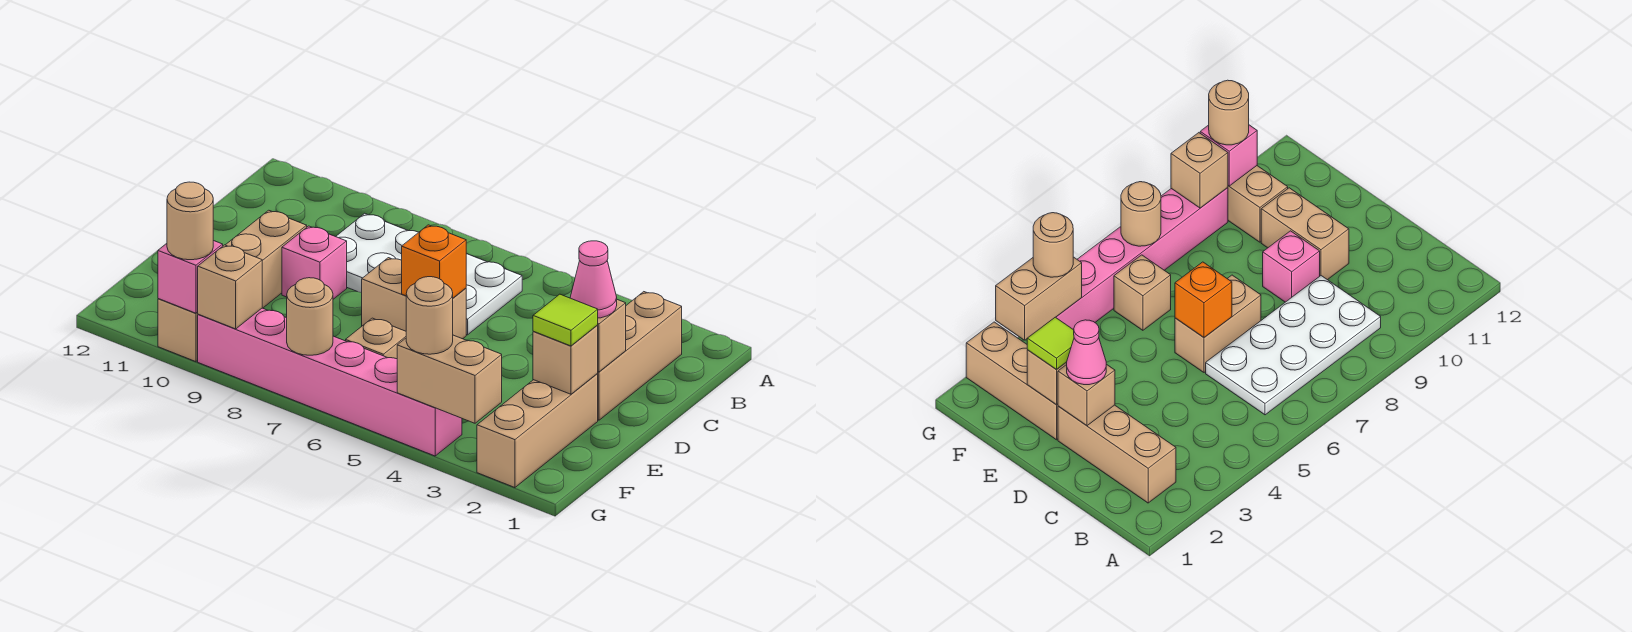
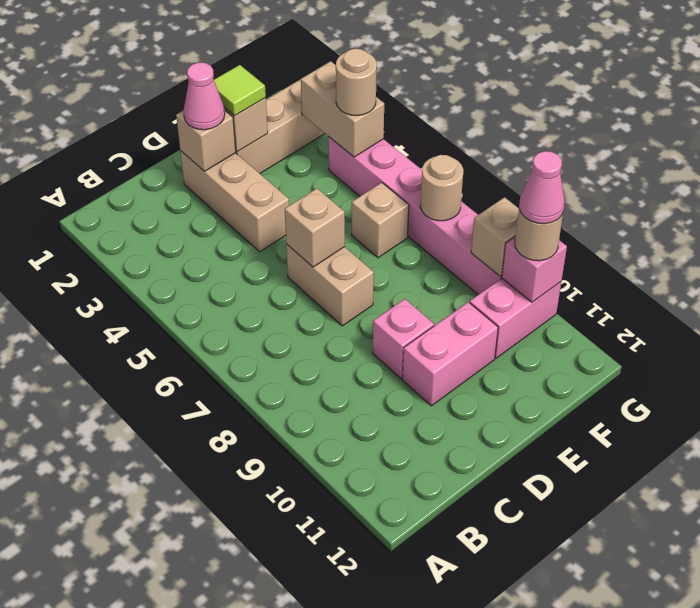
tan 1x3 brick [597,292,682,420] -> tan 1x3 brick turned to [180,151,289,252]
white 2x4 plate [336,213,522,335] -> none
orange 1x1 brick [402,225,467,298] -> tan 1x1 brick [285,188,345,267]
tan 1x2 brick [226,210,307,308] -> pink 1x2 brick [402,302,498,406]
tan 1x2 brick [158,299,198,362] -> pink 1x2 brick [470,278,561,358]
none -> pink 1x1 cone [519,151,564,224]

